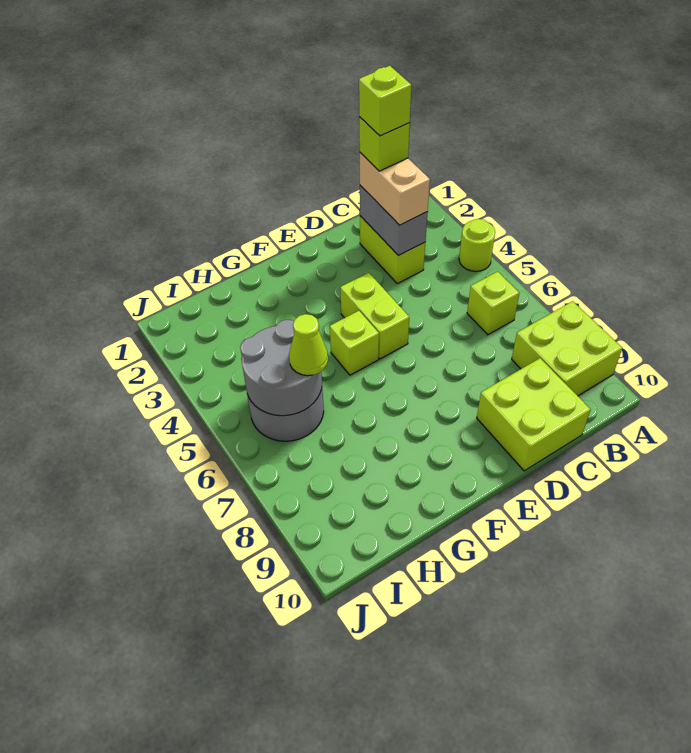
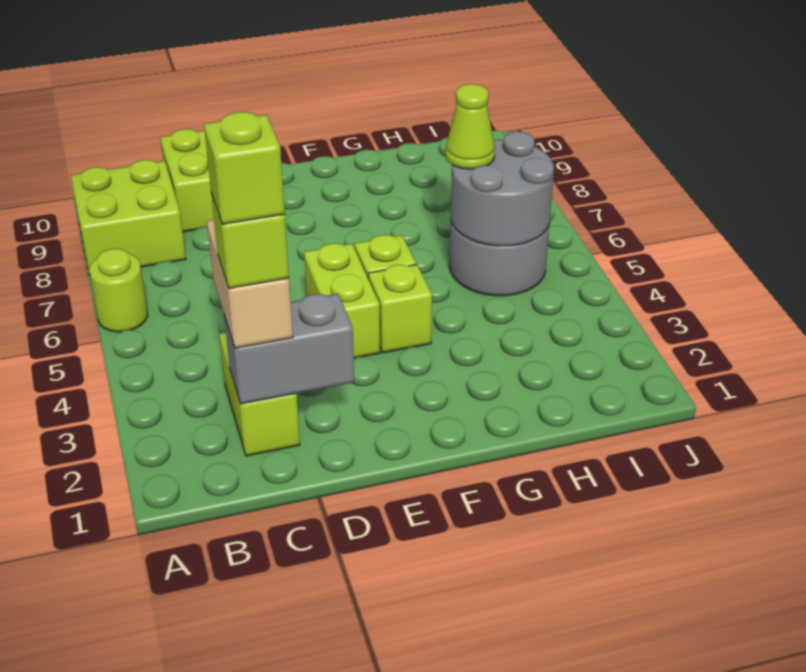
lime 1x1 round brick [459,219,495,272] -> lime 1x1 round brick moved to [89,249,148,332]
lime 1x1 brick [467,271,519,335] -> lime 1x1 brick moved to [368,264,432,353]
grey 1x2 brick [360,186,428,256] -> grey 1x2 brick turned to [224,294,354,404]

